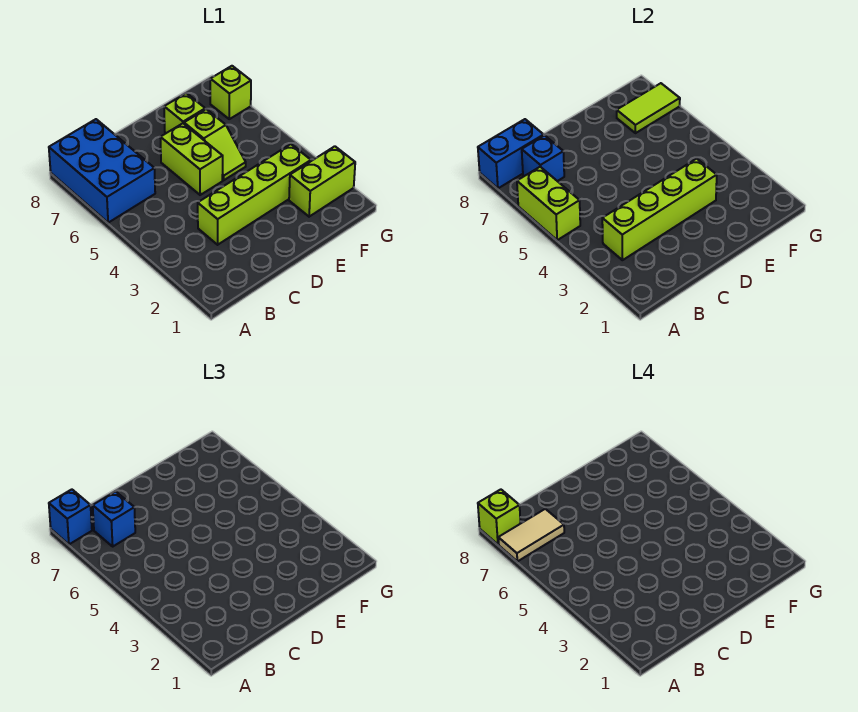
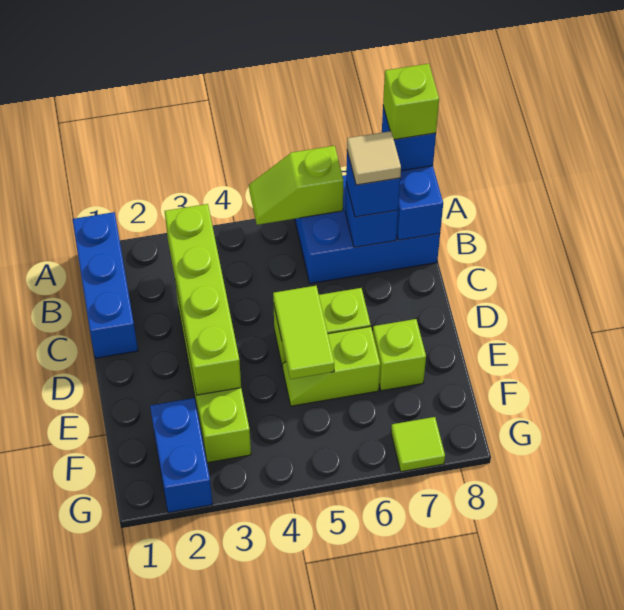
none -> blue 1x3 brick [72,212,138,358]
lime 1x2 brick [517,167,580,240] -> lime 1x2 slope [249,146,344,225]
tan 1x2 tile [498,509,564,561] -> tan 1x1 tile [347,131,401,185]
lime 1x2 brick [289,146,355,217] -> blue 1x2 brick [150,398,213,513]
lime 1x2 tile [617,83,680,133] -> lime 1x2 tile moved to [273,286,334,379]
lime 1x1 brick [210,66,251,119] -> lime 1x1 tile [391,417,445,472]

